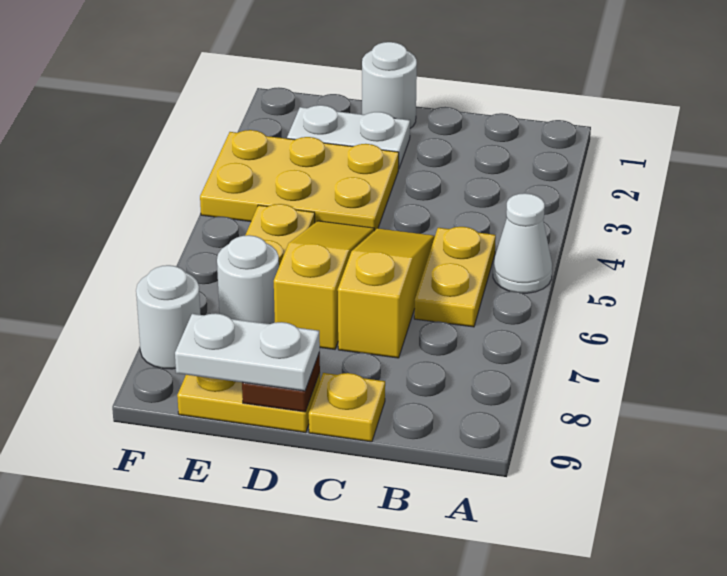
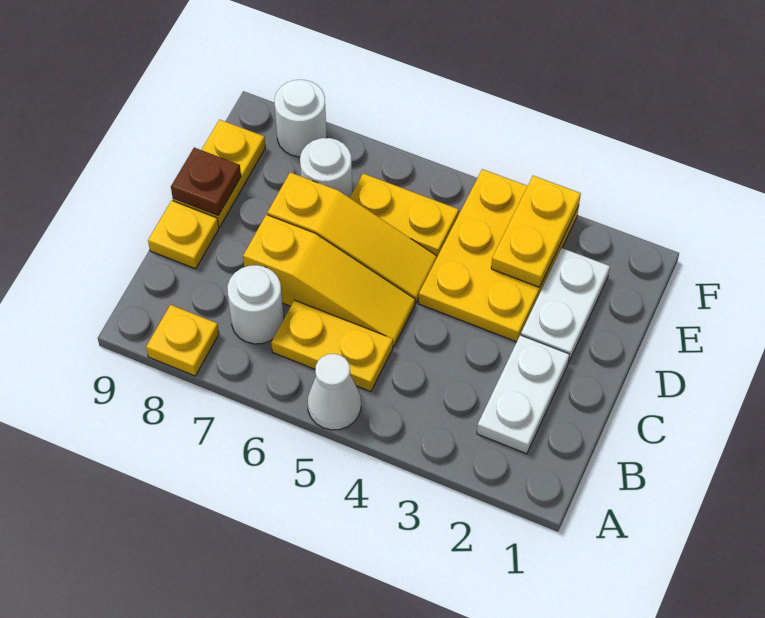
none -> yellow 1x1 plate [146,305,219,376]
white 1x1 round brick [362,42,417,128] -> white 1x1 round brick moved to [227,265,284,344]
white 1x2 plate [175,313,320,391] -> white 1x2 plate moved to [477,335,569,454]
none -> yellow 1x2 plate [491,176,581,287]

